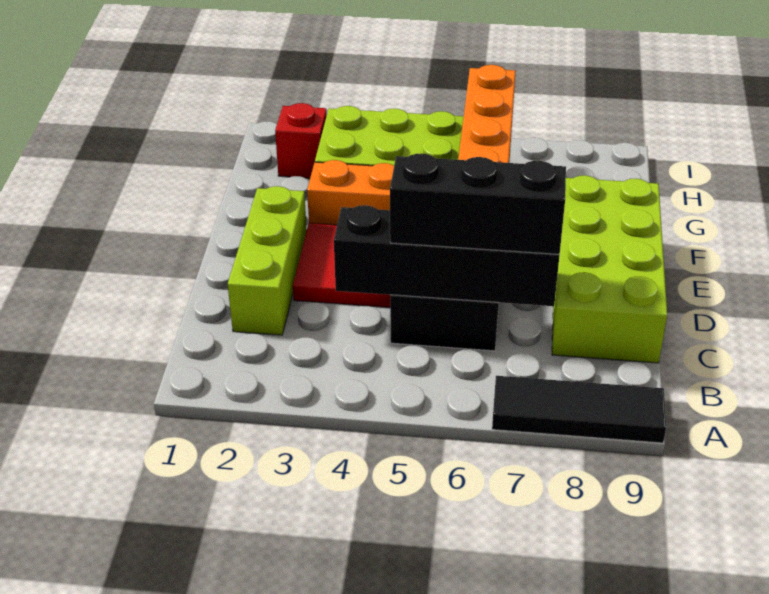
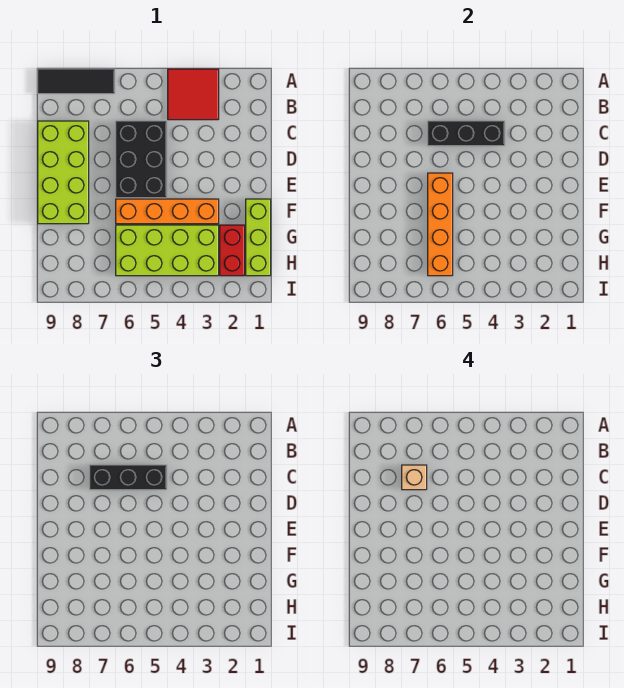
lime 1x3 brick [228,186,307,335] -> lime 1x3 brick moved to [246,199,271,276]
black 1x4 brick [334,205,560,306] -> black 1x3 brick [428,121,505,146]
none -> tan 1x1 brick [402,465,427,490]
red 2x2 tile [293,223,390,307] -> red 2x2 tile moved to [168,69,219,120]
red 1x1 brick [275,103,327,178] -> red 1x2 brick [220,225,245,276]

